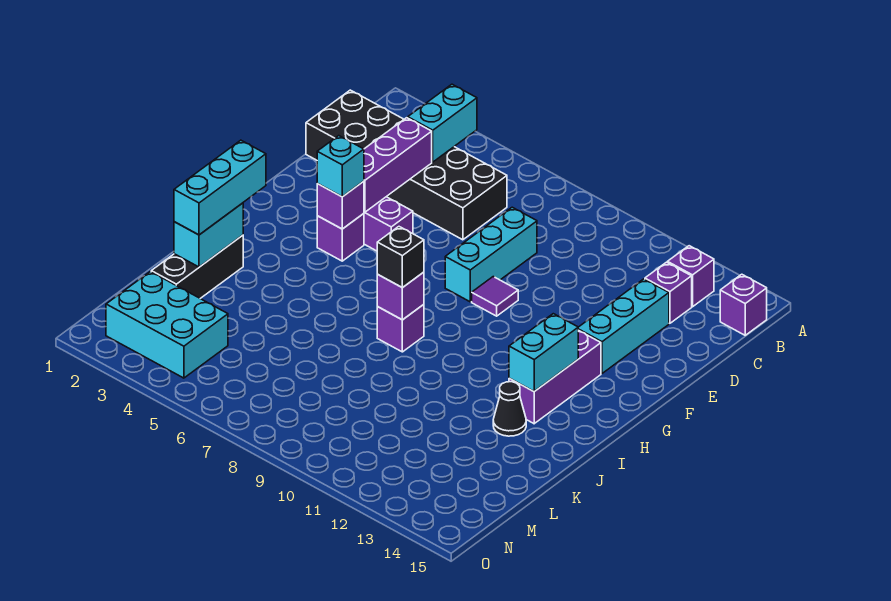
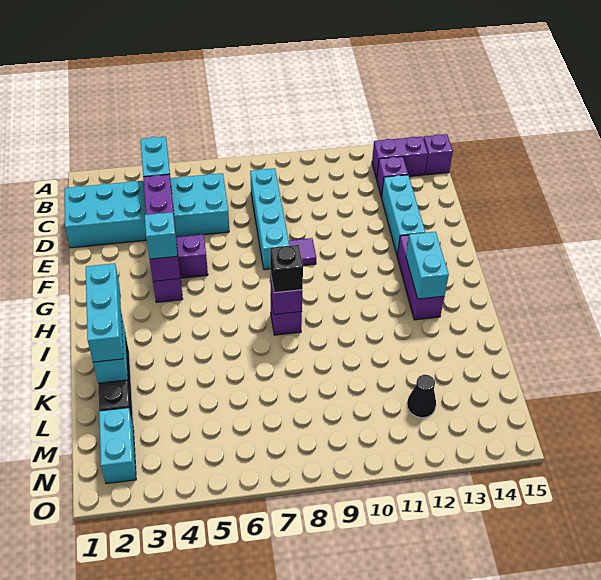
purple 1x1 brick [668,246,714,307] -> purple 1x2 brick [372,137,428,179]
black 2x6 brick [306,90,507,240] -> cyan 2x6 brick [65,173,229,248]
cyan 1x3 brick [445,207,537,302] -> cyan 1x4 brick [250,168,289,270]
black 1x1 cone [493,382,526,436] -> black 1x1 cone moved to [407,375,436,418]
cyan 2x3 brick [106,272,228,378] -> cyan 1x2 brick [99,408,136,484]

